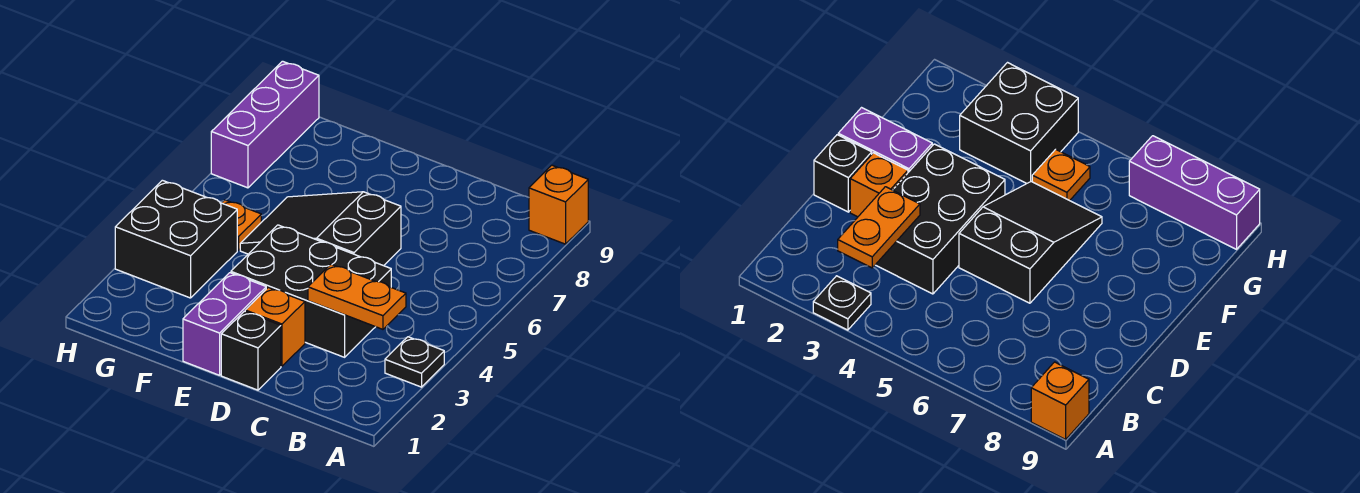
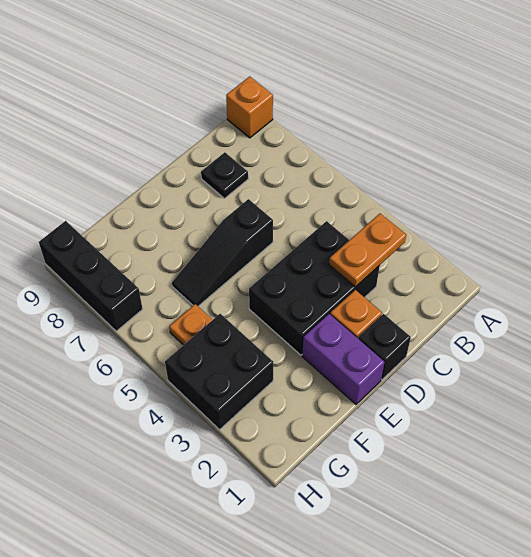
black 1x1 plate [385,337,444,387] -> black 1x1 plate moved to [201,152,248,198]
black 2x3 slope [240,192,401,266] -> black 1x3 slope [172,199,273,306]
purple 1x3 brick [211,61,319,188] -> black 1x3 brick [39,221,142,331]

